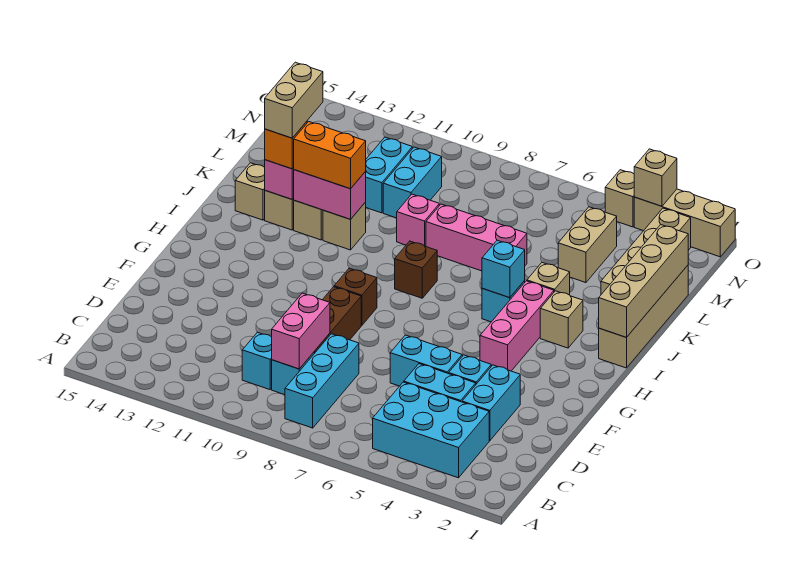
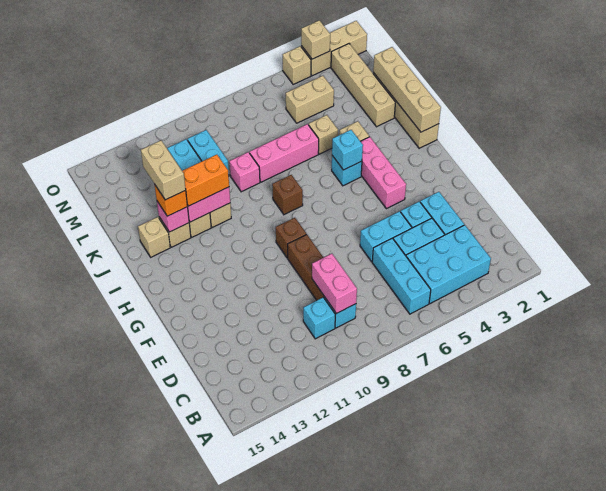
cyan 1x3 brick [285,334,359,428] -> cyan 1x3 brick moved to [372,238,431,314]
tan 1x1 brick [540,291,583,348] -> tan 1x1 brick moved to [309,115,338,154]
tan 1x2 brick [558,207,617,283] -> tan 1x2 brick turned to [286,76,334,123]

